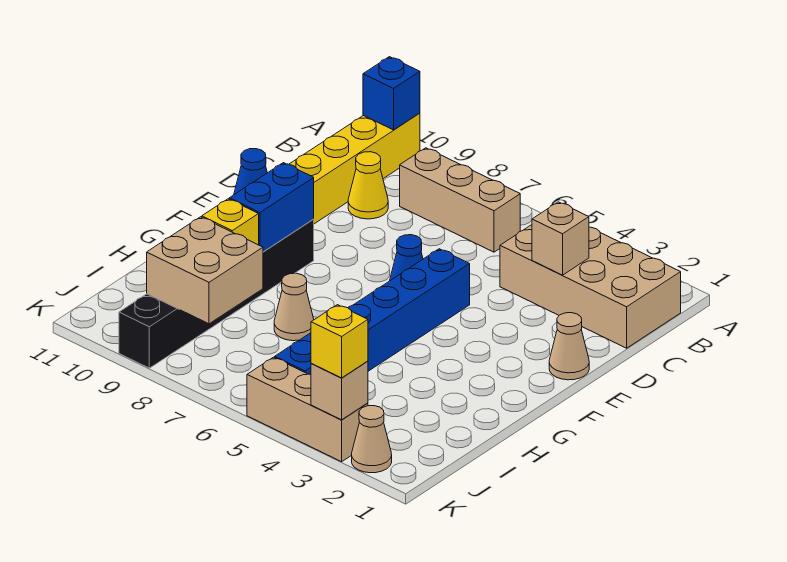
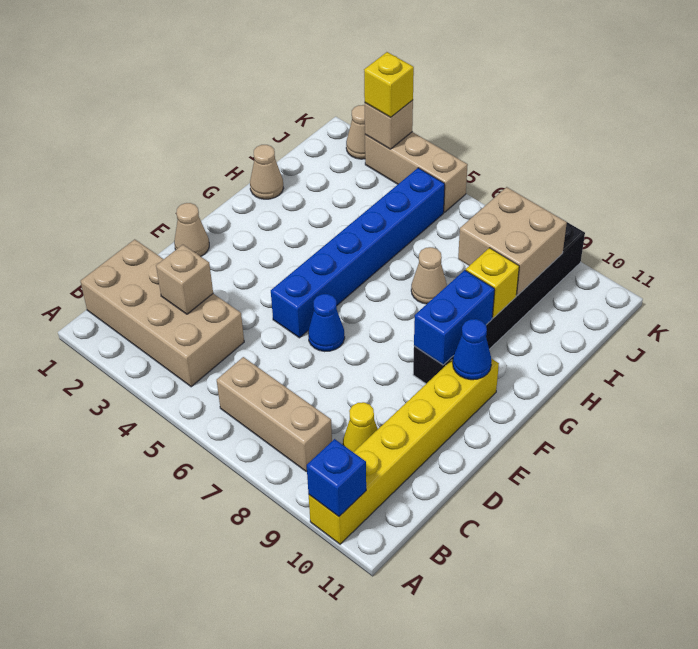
none -> tan 1x1 cone [250,145,284,199]

